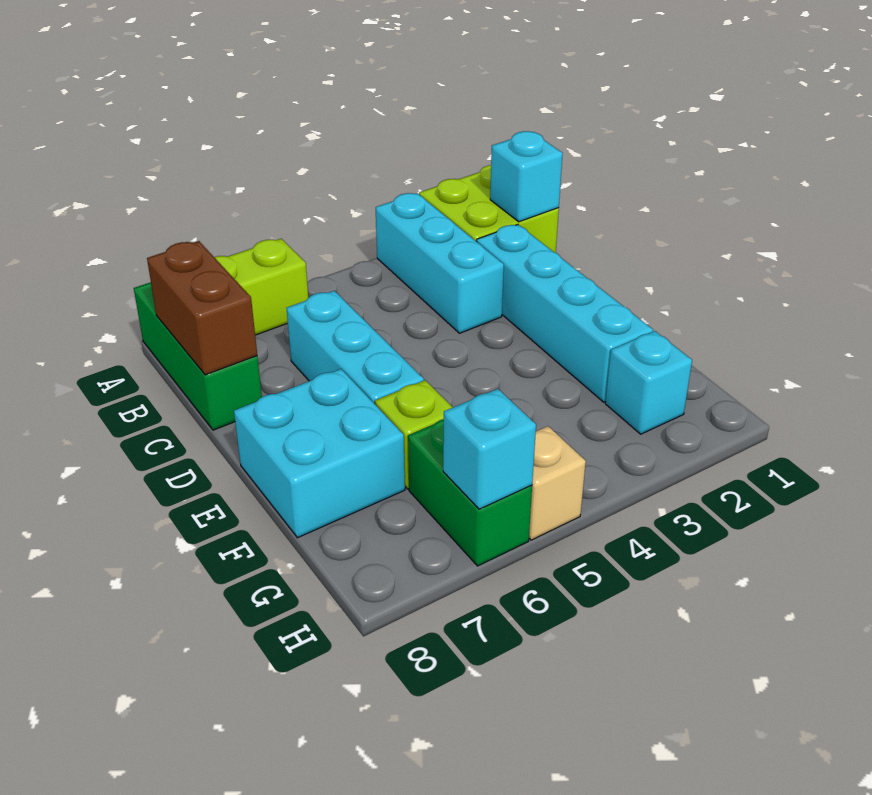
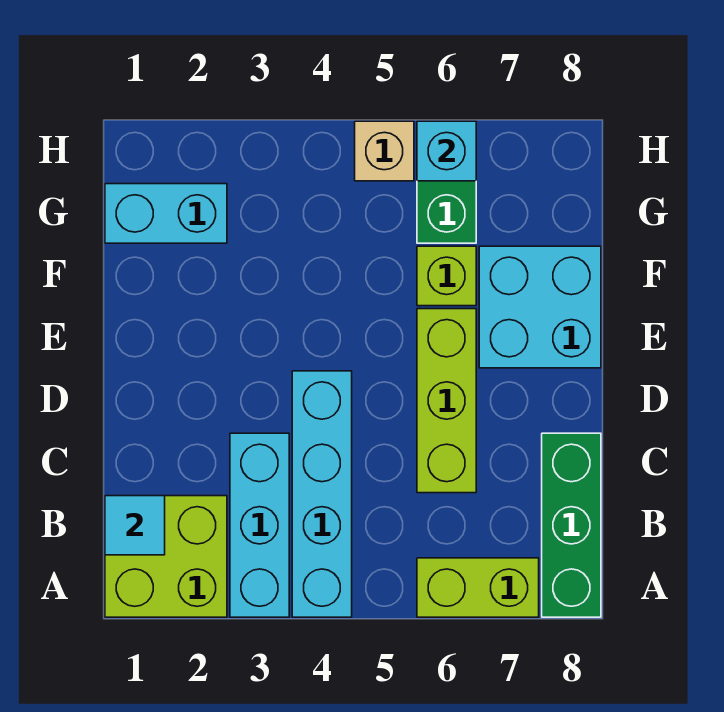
cyan 1x1 brick [490,131,563,222] -> cyan 1x1 tile [105,496,165,555]
brown 1x2 brick [147,241,257,375] -> none
cyan 1x4 brick [476,225,653,402] -> cyan 1x4 brick moved to [292,371,352,617]
cyan 1x3 brick [287,291,424,404] -> lime 1x3 brick [417,309,476,493]
cyan 1x1 brick [605,331,692,434] -> cyan 1x2 brick [105,184,227,243]

